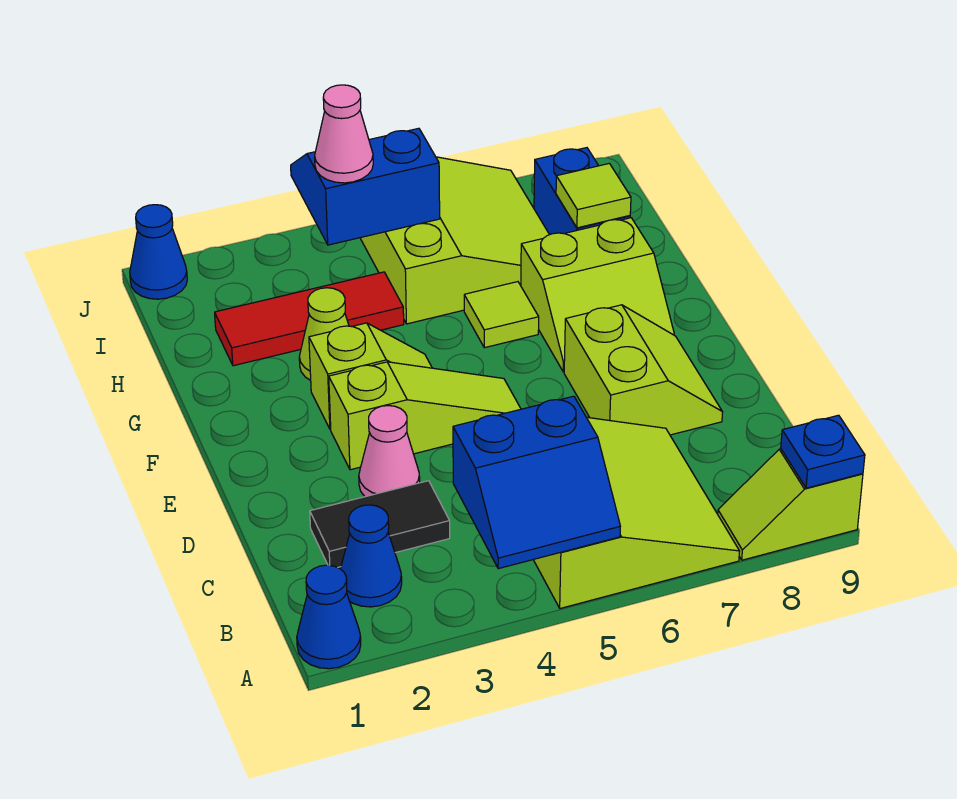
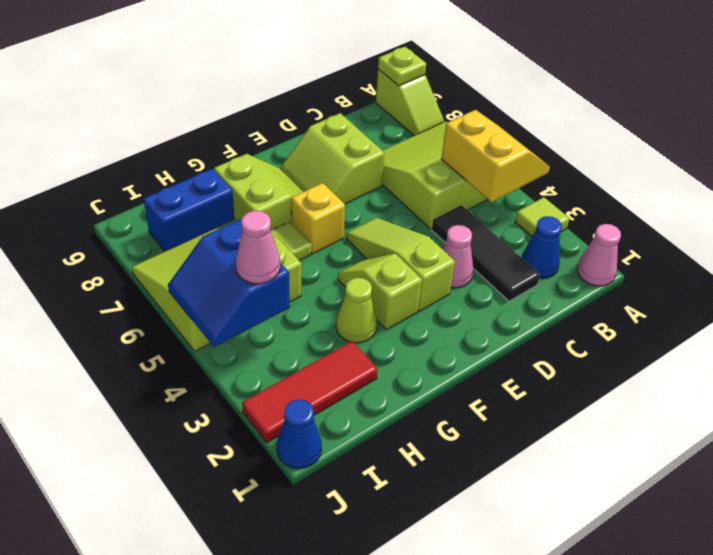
blue 1x1 cone [297,565,361,669] -> pink 1x1 cone [577,224,621,286]
blue 2x2 slope [453,396,620,569] -> yellow 2x2 slope [441,110,550,202]
blue 1x1 plate [781,415,865,488] -> lime 1x1 plate [378,47,426,86]
black 1x2 tile [310,481,450,568] -> black 1x3 tile [432,205,540,301]
lime 2x2 slope [564,305,723,435] -> lime 2x2 slope turned to [281,113,384,204]
none -> yellow 1x1 brick [291,183,345,253]
red 1x3 tile [215,272,404,366] -> red 1x3 tile turned to [242,341,378,443]
lime 1x1 tile [556,163,631,228] -> lime 1x1 tile moved to [515,197,569,236]

